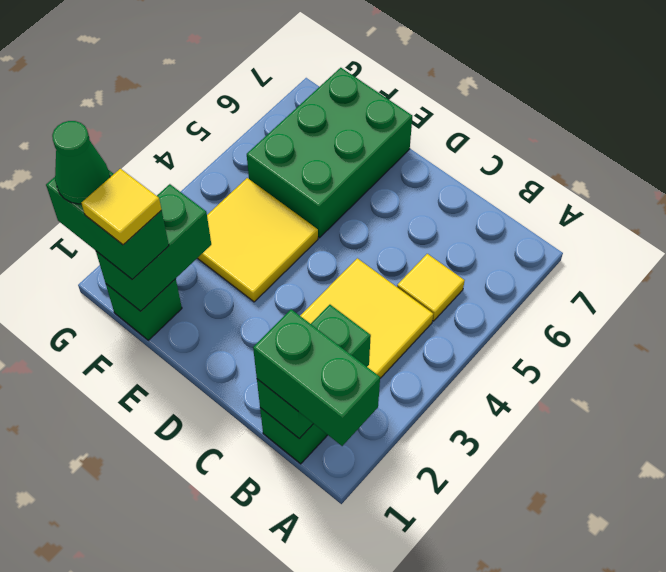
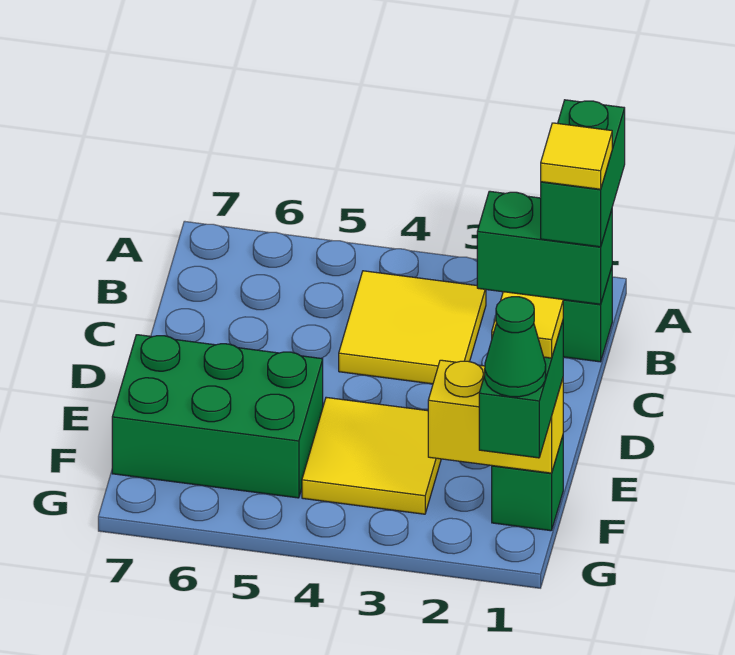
yellow 1x1 tile [397,254,465,321] -> yellow 1x1 tile moved to [541,123,612,189]
green 1x2 brick [96,184,211,311] -> yellow 1x2 brick [428,360,563,473]

